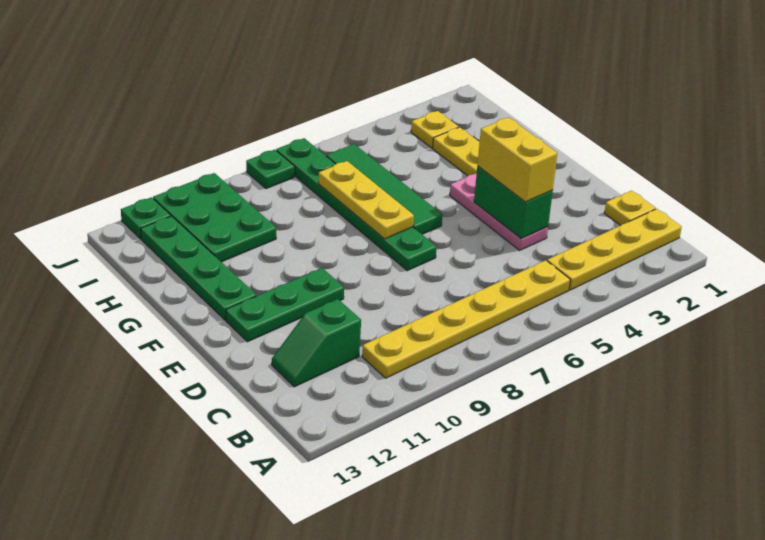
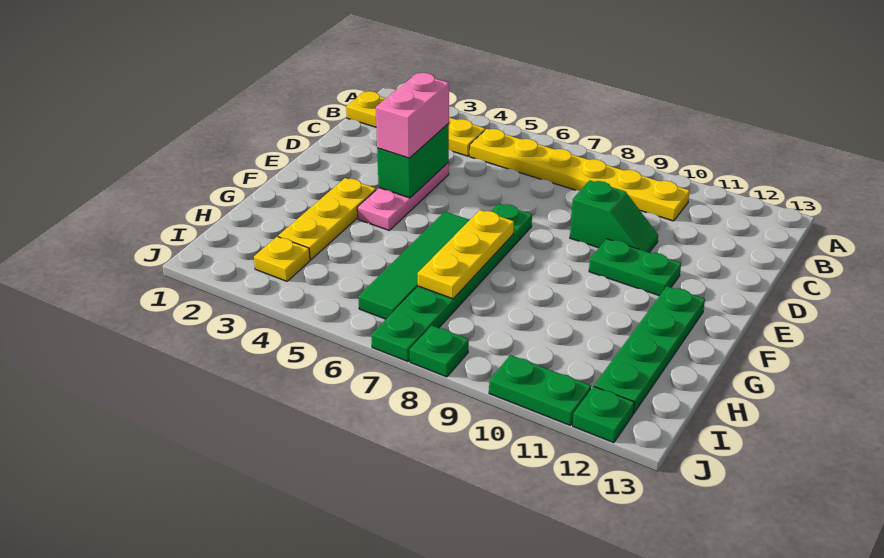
yellow 1x1 plate [604,191,656,225] -> none
green 1x2 slope [272,299,361,387] -> green 1x2 slope moved to [570,180,658,252]
yellow 1x2 brick [477,117,557,202] -> pink 1x2 brick [376,73,449,158]
green 1x3 plate [226,268,344,342] -> green 1x2 plate [589,239,681,296]
green 2x3 plate [153,173,276,262] -> green 1x2 plate [489,355,591,425]

